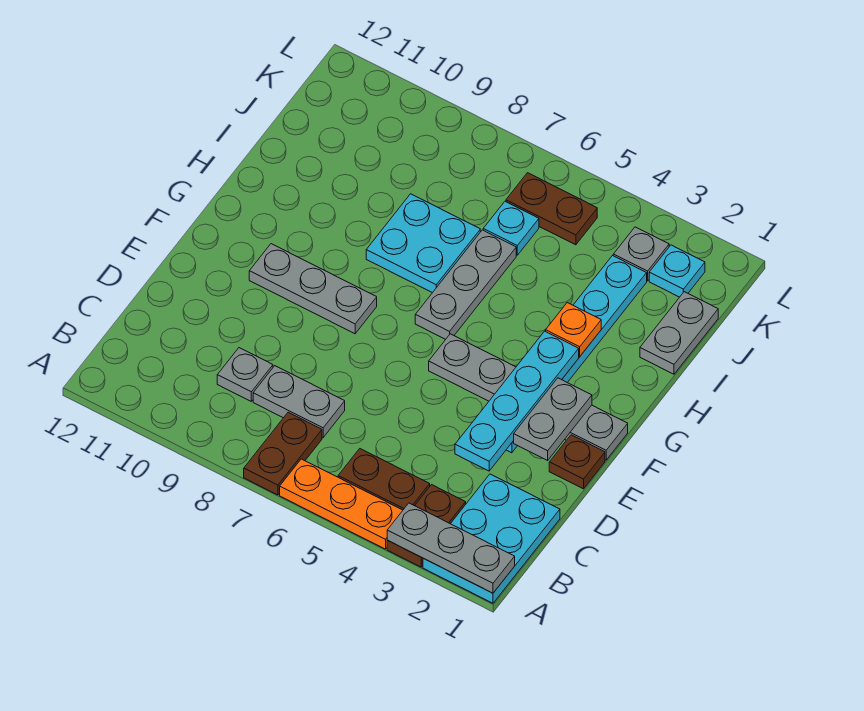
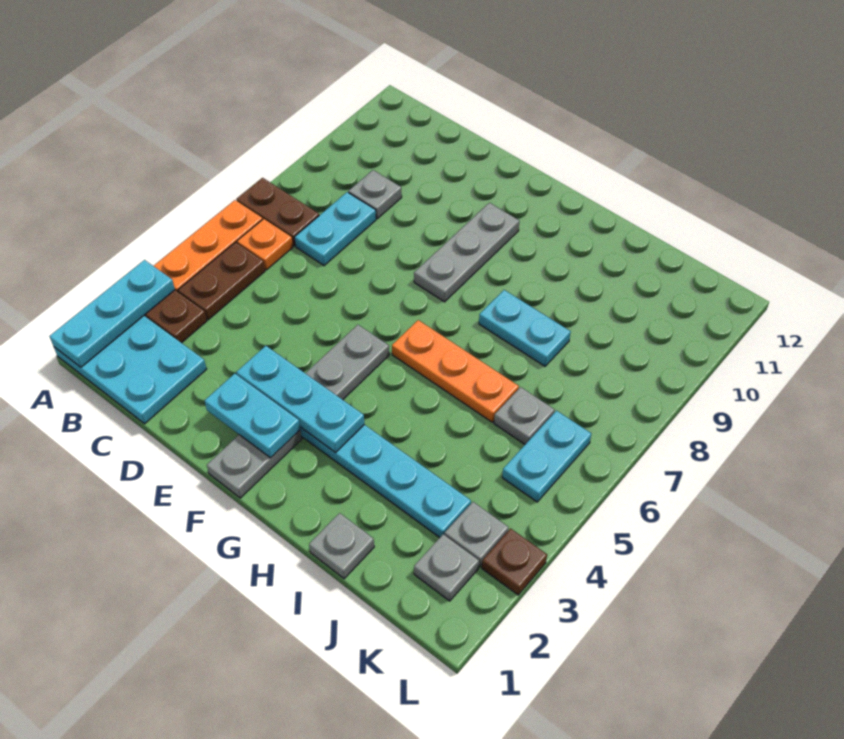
grey 1x3 plate [387,503,515,593] -> cyan 1x3 plate [50,260,175,367]
grey 1x2 plate [253,366,345,438] -> cyan 1x2 plate [295,192,376,266]
cyan 1x4 plate [455,331,579,471] -> cyan 1x3 plate [236,346,364,453]
brown 1x1 plate [549,435,605,489] -> brown 1x1 plate moved to [482,529,547,595]
grey 1x2 plate [514,378,592,460] -> cyan 1x2 plate [204,374,300,458]
grey 1x3 plate [415,230,516,339] -> orange 1x3 plate [392,320,519,422]
orange 1x1 plate [546,303,601,357] -> orange 1x1 plate moved to [237,219,293,270]
cyan 2x2 plate [366,194,480,293] -> cyan 1x2 plate [479,290,571,366]
grey 1x2 plate [640,292,718,374] -> grey 1x1 plate [309,513,374,579]
cyan 1x1 plate [483,202,539,255] -> grey 1x1 plate [494,387,555,444]
cyan 1x1 plate [649,245,705,297] -> grey 1x1 plate [414,534,479,601]
brown 1x2 plate [506,173,597,245] -> cyan 1x2 plate [502,411,591,502]

